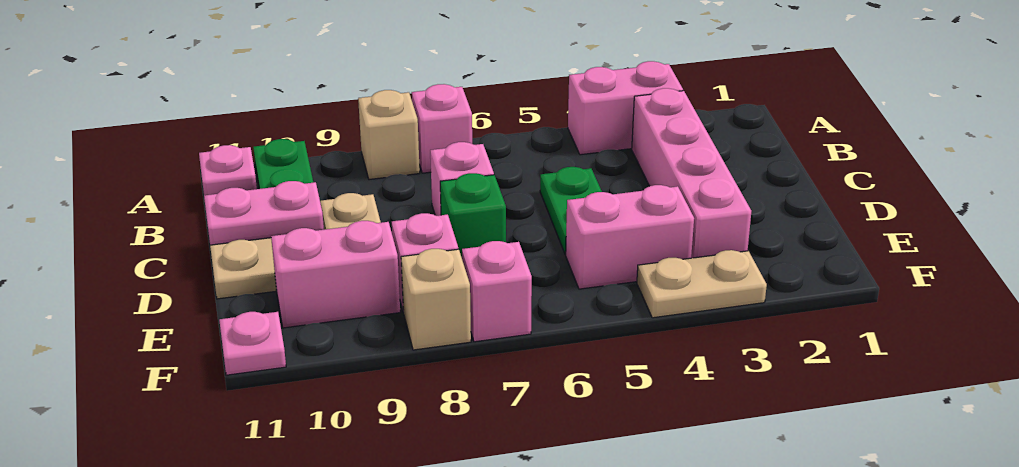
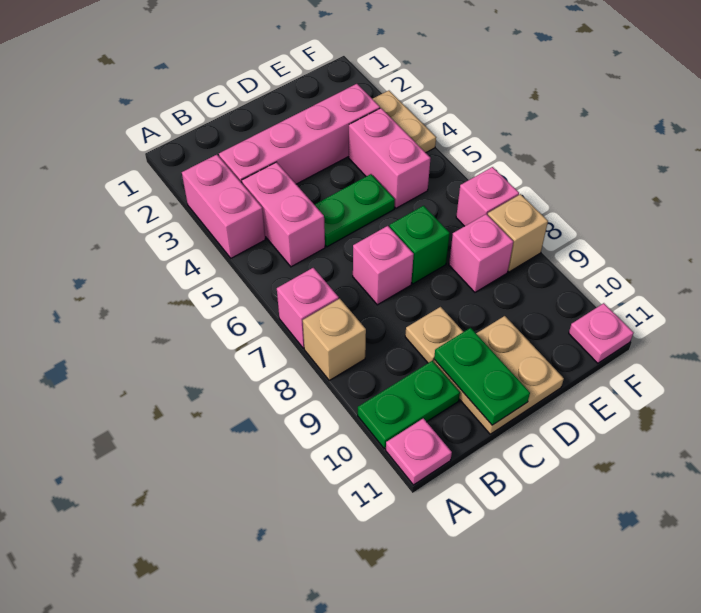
pink 1x2 plate [204,181,324,245] -> green 1x2 plate [434,328,530,425]
pink 1x2 brick [271,221,400,328] -> pink 1x2 brick moved to [242,162,325,267]

